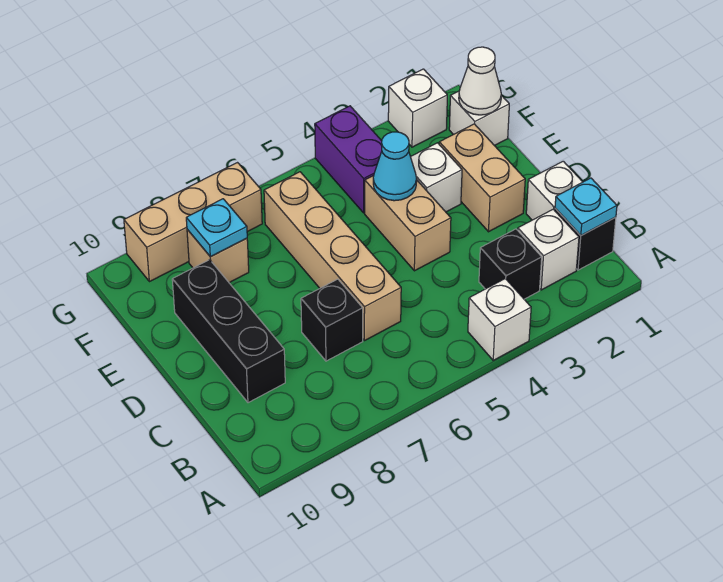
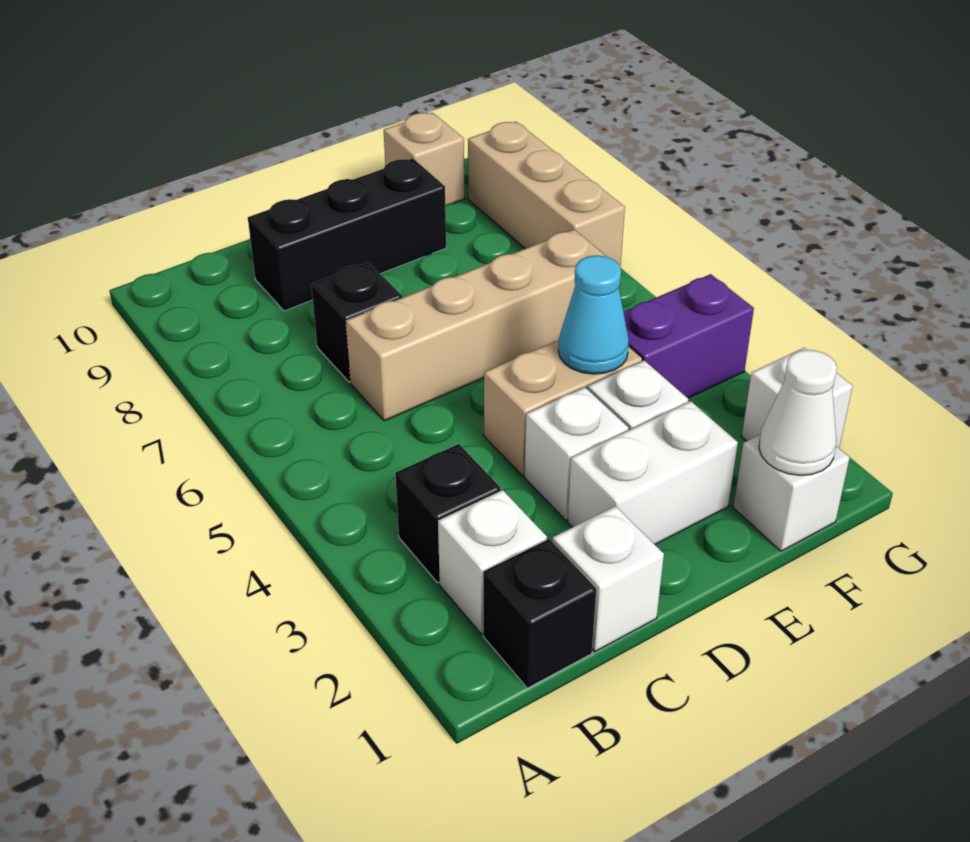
white 1x1 brick [468,279,531,360] -> white 1x1 brick moved to [525,387,628,520]
cyan 1x1 plate [555,178,617,235] -> none
tan 1x2 brick [439,124,525,232] -> white 1x2 brick [568,401,738,544]
tan 1x1 brick [187,229,249,283] -> tan 1x1 brick moved to [384,113,464,206]
cyan 1x1 plate [186,199,247,257] -> none

